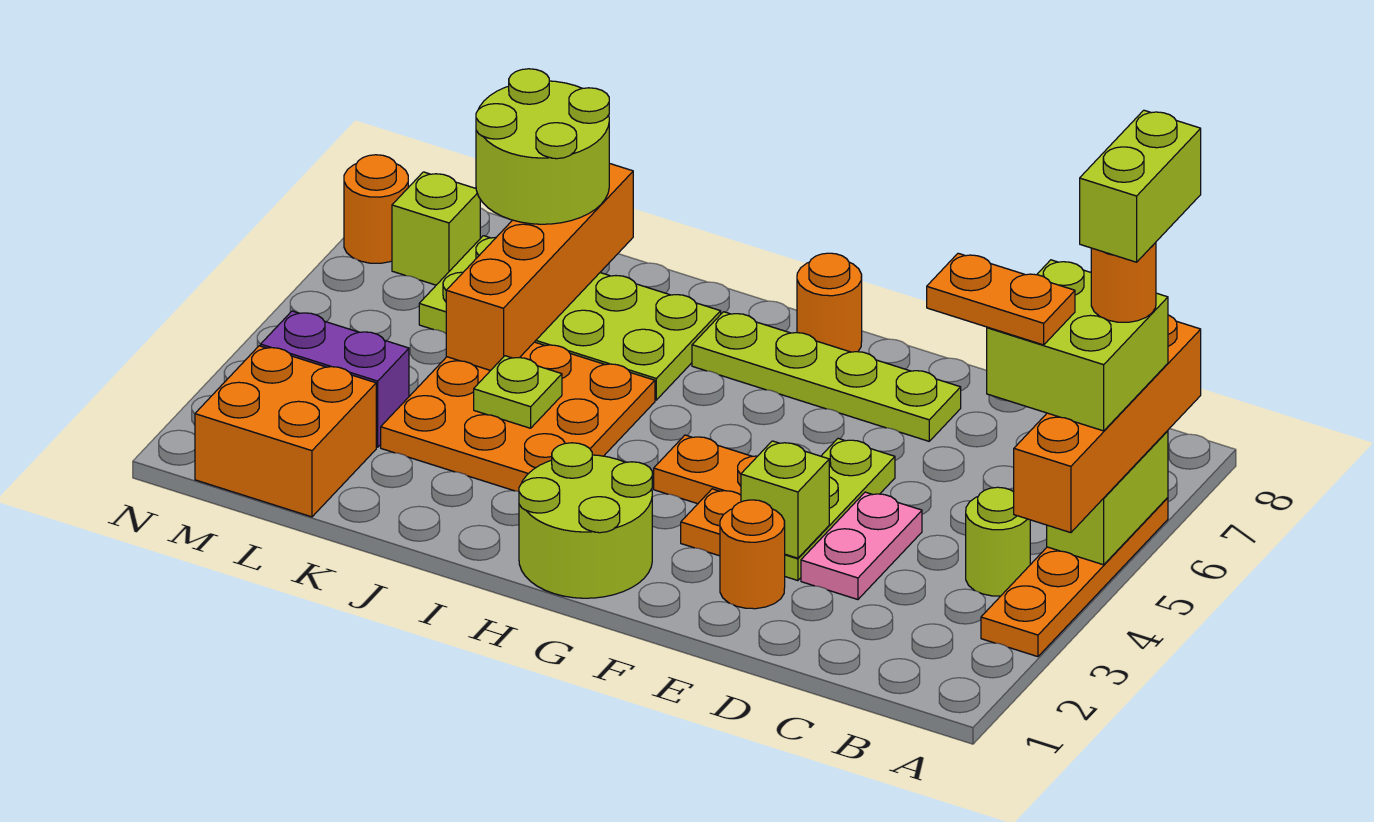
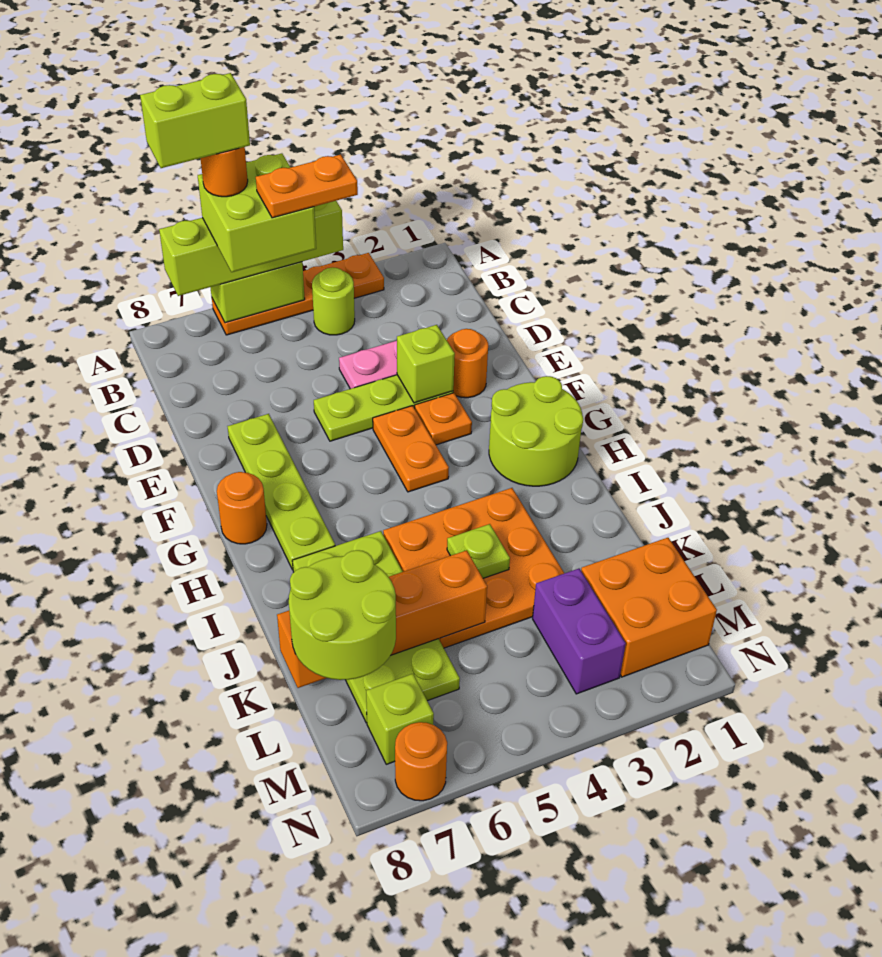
orange 1x4 brick [1014,315,1201,533] -> lime 1x4 brick [159,201,343,296]
orange 1x2 plate [927,253,1075,345] -> orange 1x2 plate turned to [256,154,358,218]

